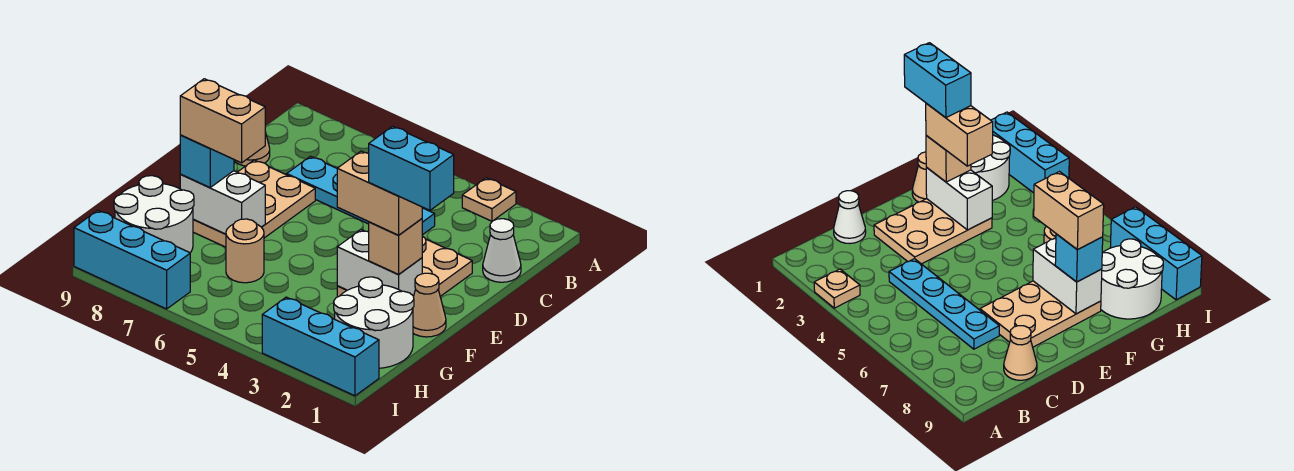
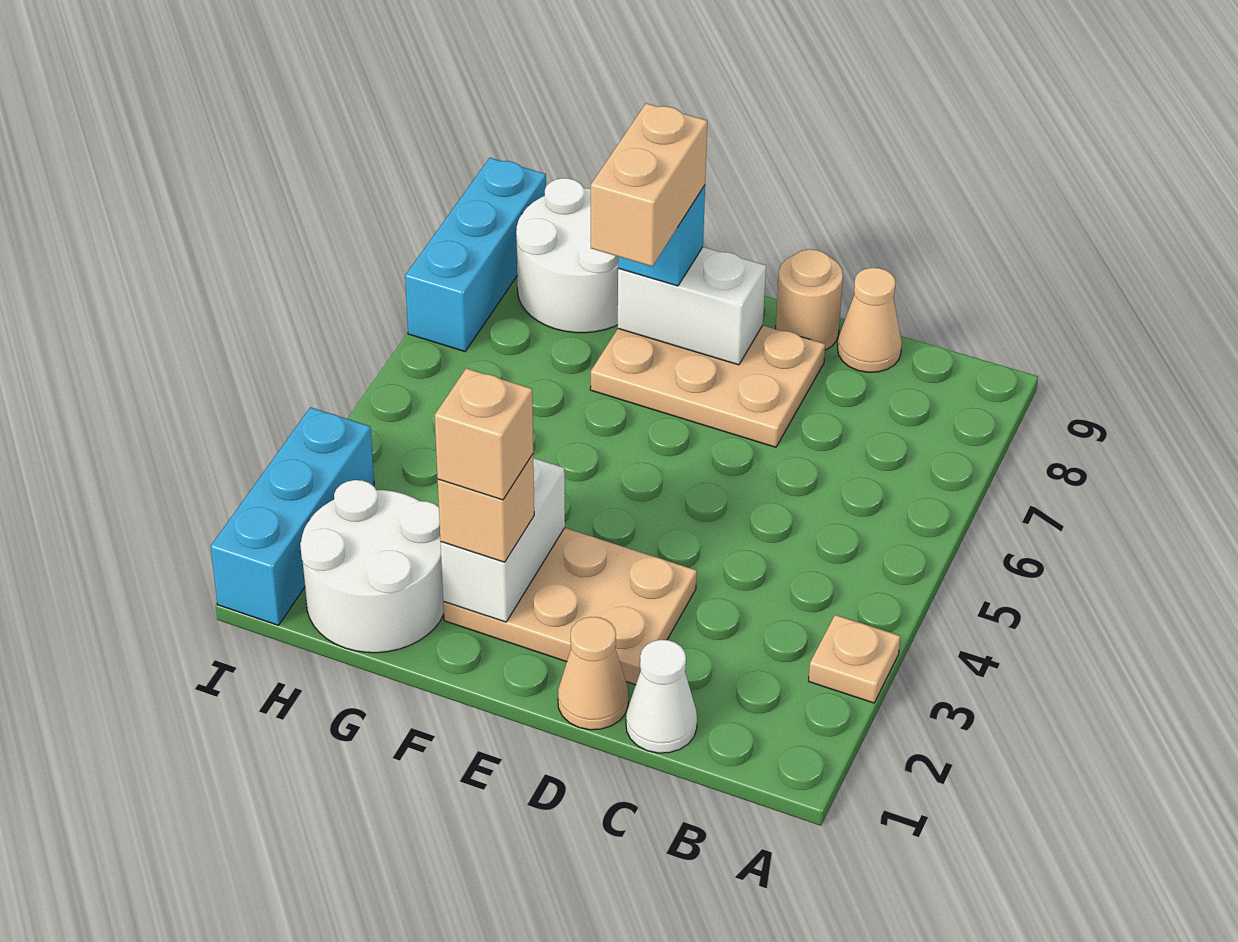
cyan 1x4 plate [287,156,435,235] -> none
tan 1x1 cone [413,273,446,337] -> tan 1x1 cone moved to [558,617,628,730]
cyan 1x2 brick [369,126,454,210] -> none
tan 1x2 brick [337,151,422,235] -> tan 1x1 brick [435,368,533,500]
white 1x2 brick [180,171,265,234] -> white 1x2 brick turned to [618,247,766,365]
tan 1x1 round brick [226,219,264,283] -> tan 1x1 round brick moved to [776,249,843,350]

